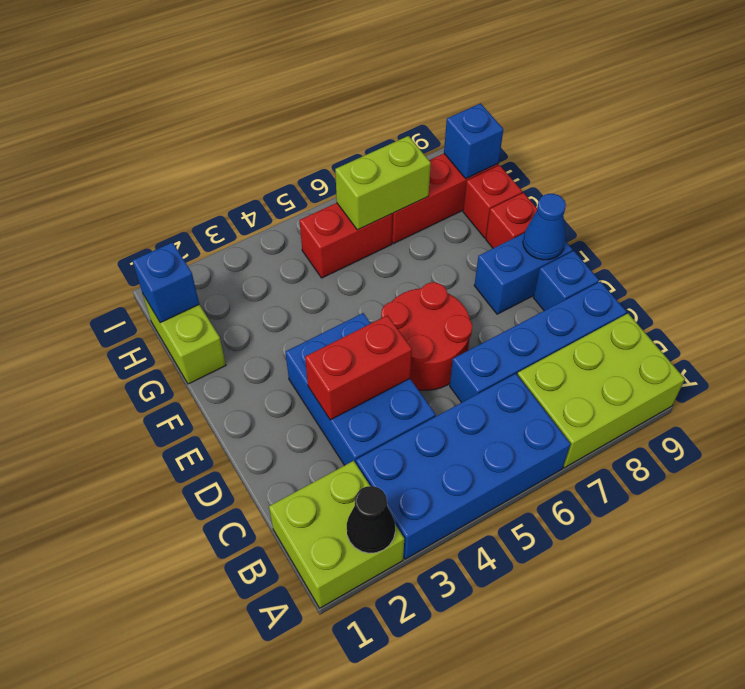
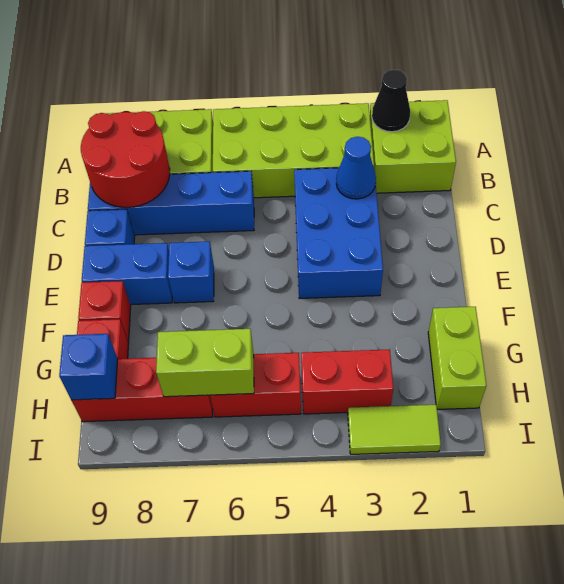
blue 2x4 brick [356,374,571,559] -> lime 2x4 brick [213,103,374,198]
red 1x2 brick [305,315,412,420] -> red 1x2 brick moved to [301,349,393,414]
red 2x2 round brick [381,282,472,390] -> red 2x2 round brick moved to [81,111,170,207]
blue 1x1 cone [523,194,566,260] -> blue 1x1 cone moved to [336,137,376,199]
blue 1x1 brick [132,242,199,323] -> blue 1x1 brick moved to [168,241,214,303]
none -> lime 1x2 tile [348,405,441,454]

